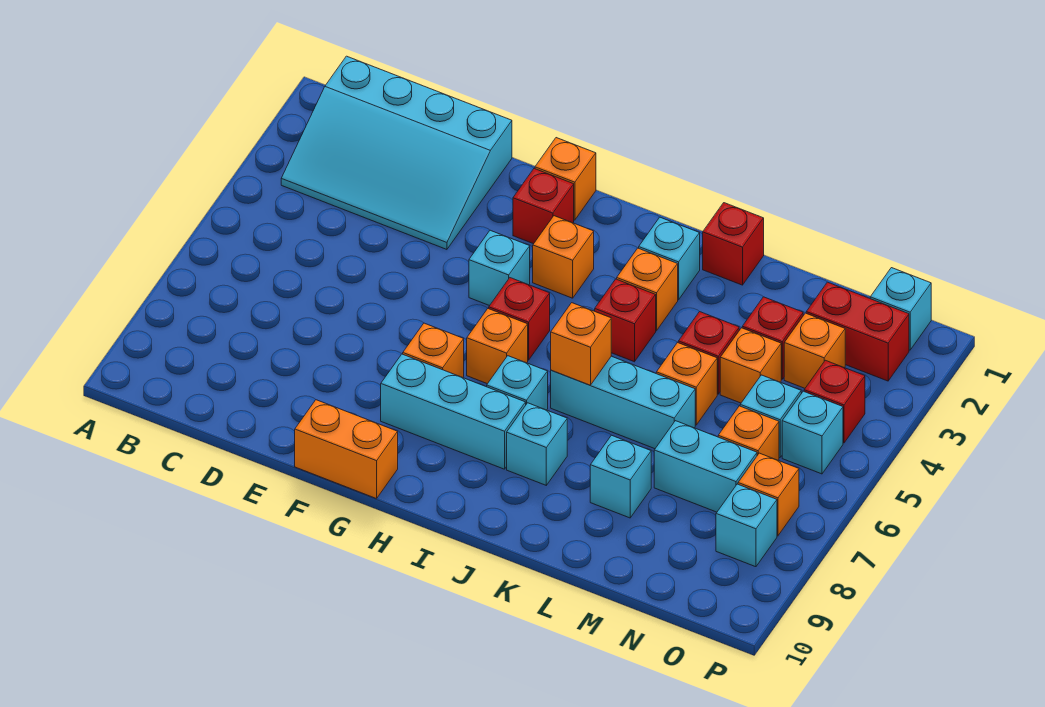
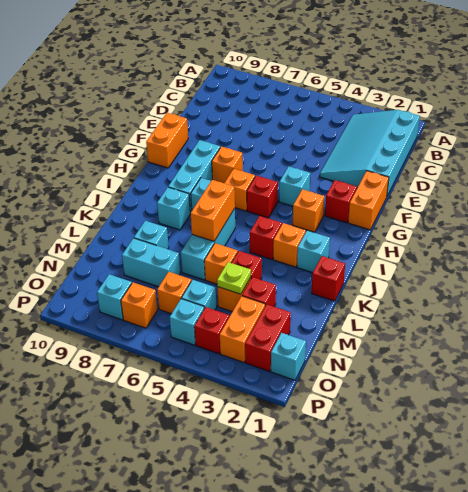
orange 1x1 brick [535,138,596,220] -> orange 1x2 brick [348,171,389,230]
orange 1x1 brick [551,303,611,385] -> orange 1x2 brick [190,180,235,241]
none -> lime 1x1 plate [217,262,251,294]
cyan 1x2 brick [654,421,757,512] -> cyan 1x2 brick turned to [122,238,180,287]
orange 1x1 brick [784,313,845,388] -> orange 1x2 brick [220,296,265,362]

